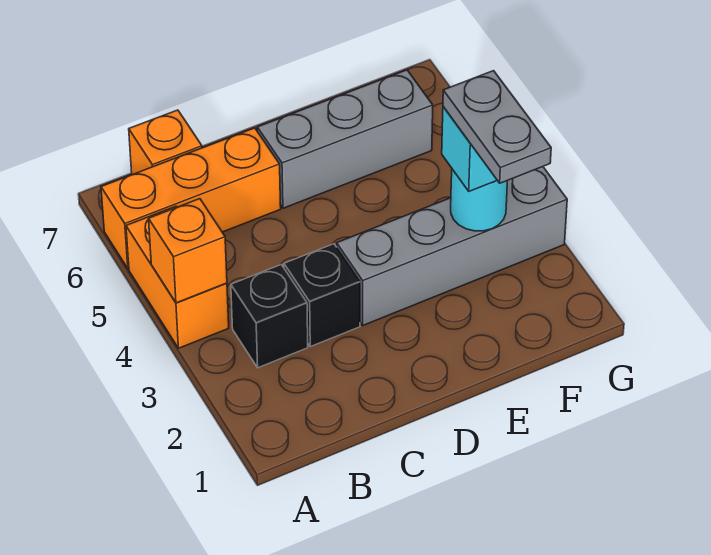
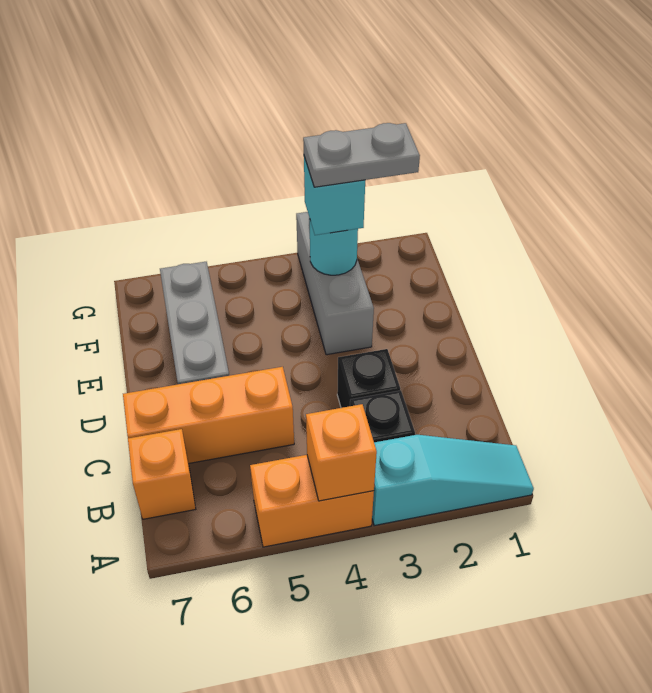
none -> cyan 1x3 slope [372,435,534,526]
orange 1x3 brick [101,128,281,269] -> orange 1x3 brick turned to [123,367,294,463]
grey 1x4 brick [337,167,567,325] -> grey 1x3 brick [296,212,374,355]

